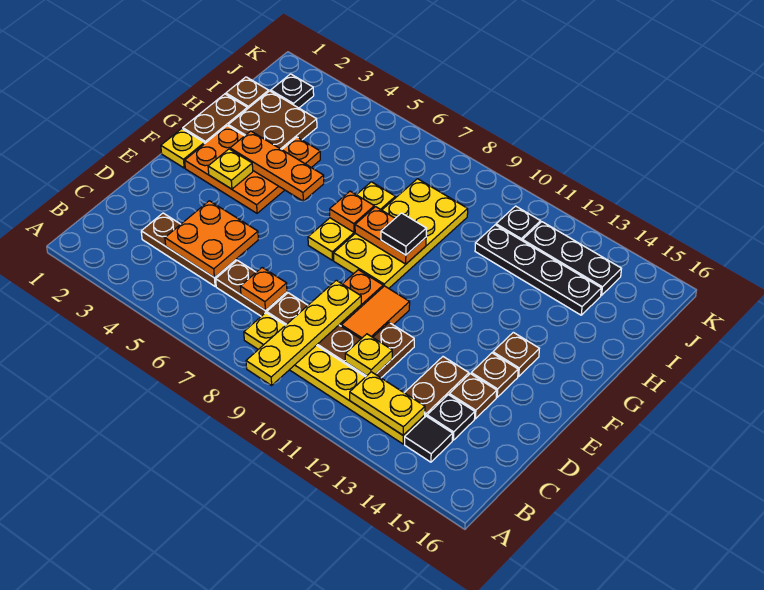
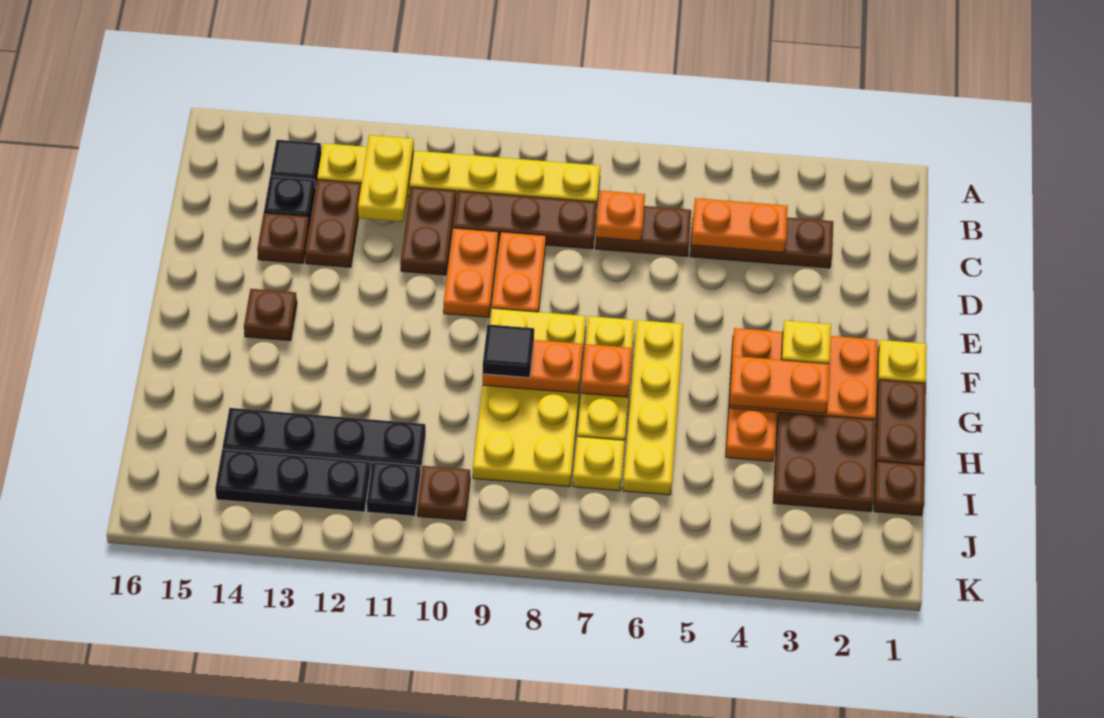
yellow 1x4 plate [246,280,361,385] -> yellow 1x4 plate moved to [623,320,683,495]
yellow 1x2 plate [350,372,425,435] -> yellow 1x2 plate turned to [358,135,414,222]
orange 2x2 plate [165,201,258,278] -> orange 1x2 plate [691,198,788,253]
yellow 1x1 plate [345,334,392,376] -> yellow 1x1 plate moved to [573,437,625,491]
orange 1x2 tile [341,286,410,339] -> orange 1x2 plate [444,228,498,317]
brown 1x1 plate [471,353,518,397] -> brown 1x1 plate moved to [417,466,470,520]
orange 1x3 plate [230,131,324,201] -> orange 1x2 plate [730,356,830,413]
black 1x1 plate [271,74,314,108] -> none

